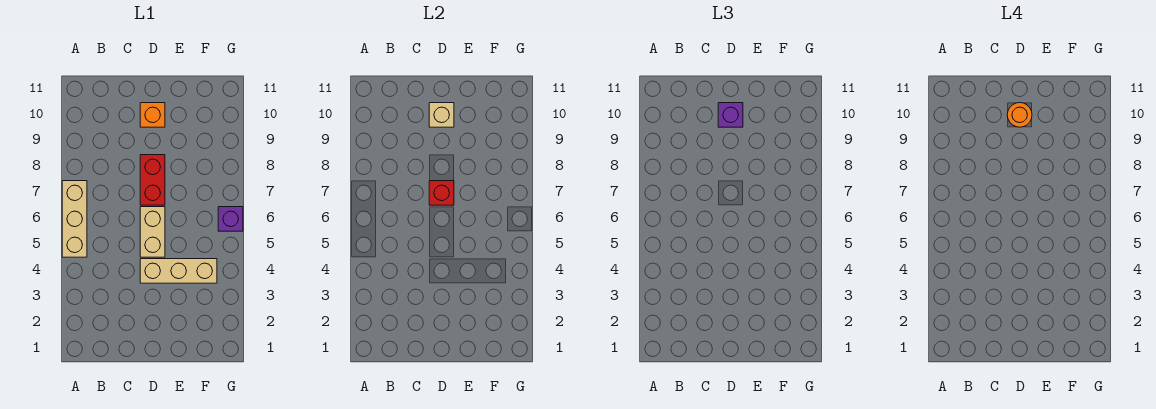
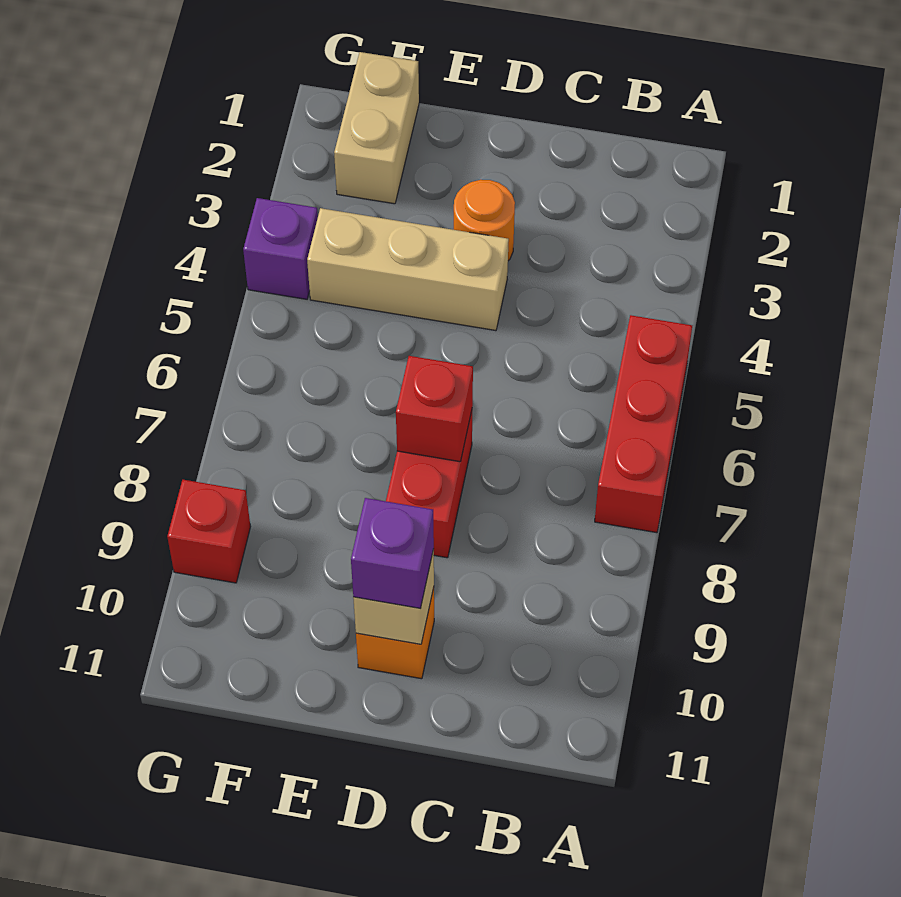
tan 1x3 brick [62,181,87,257] -> red 1x3 brick [595,315,692,533]
tan 1x2 brick [140,207,165,257] -> tan 1x2 brick moved to [334,52,419,204]
orange 1x1 round brick [1007,103,1032,127] -> orange 1x1 round brick moved to [454,180,515,261]
purple 1x1 brick [218,207,243,231] -> purple 1x1 brick moved to [243,198,318,299]
none -> red 1x1 brick [167,480,251,583]

